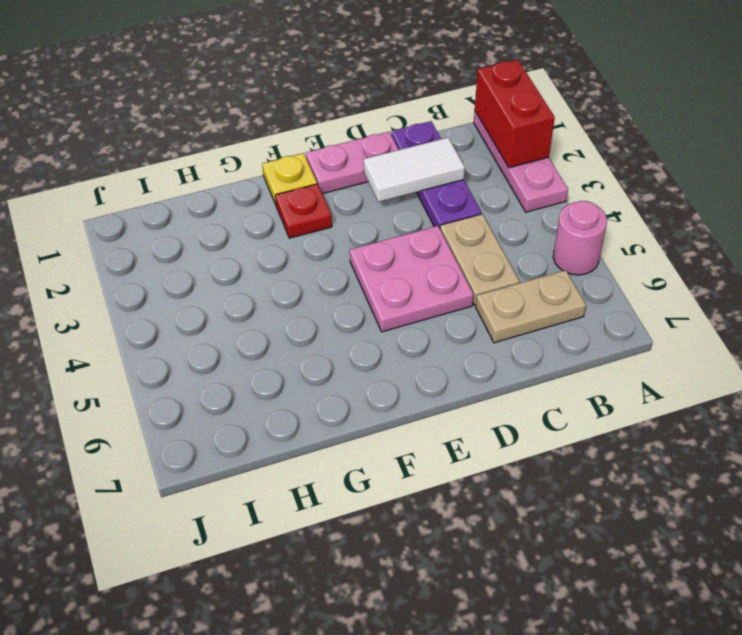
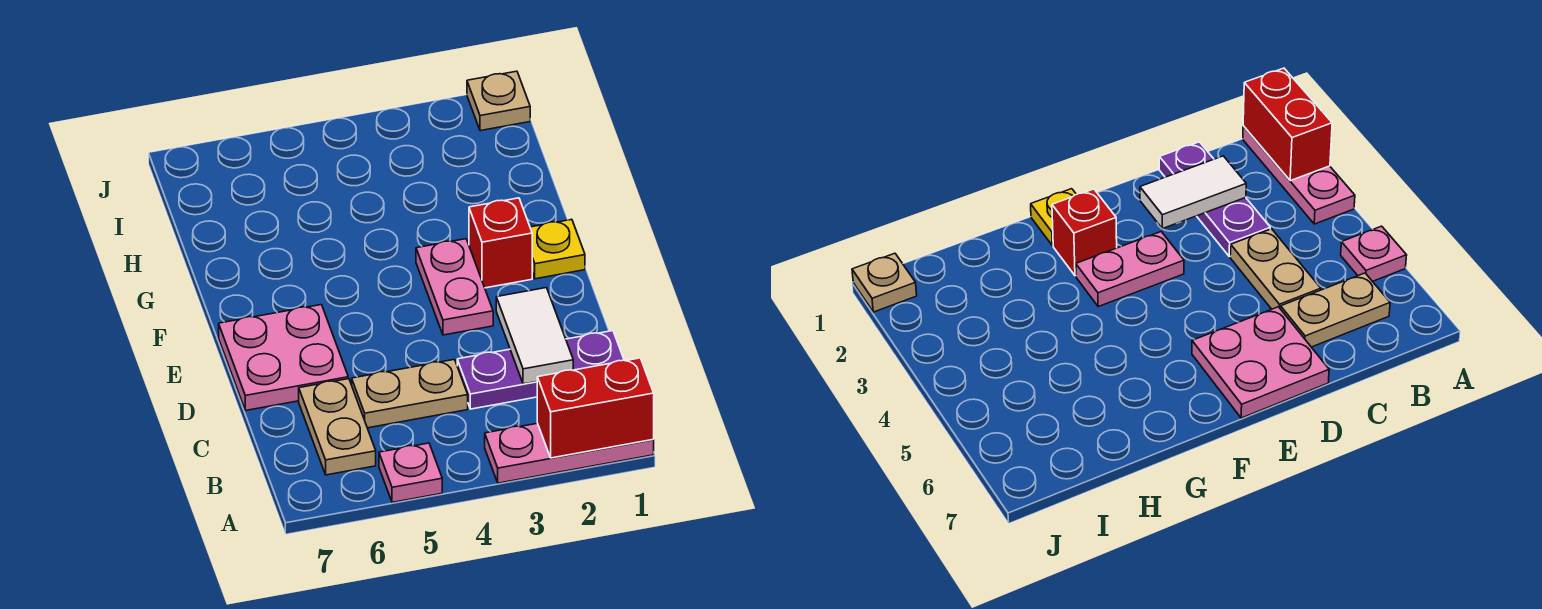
pink 1x1 round brick [553,201,607,275] -> pink 1x1 plate [379,443,442,502]
pink 1x2 plate [306,132,399,194] -> pink 1x2 plate moved to [416,239,493,335]
pink 2x2 plate [350,226,474,332] -> pink 2x2 plate moved to [219,305,348,411]
red 1x1 plate [275,184,332,238] -> red 1x1 brick [469,198,532,288]
none -> tan 1x1 plate [467,71,530,131]

